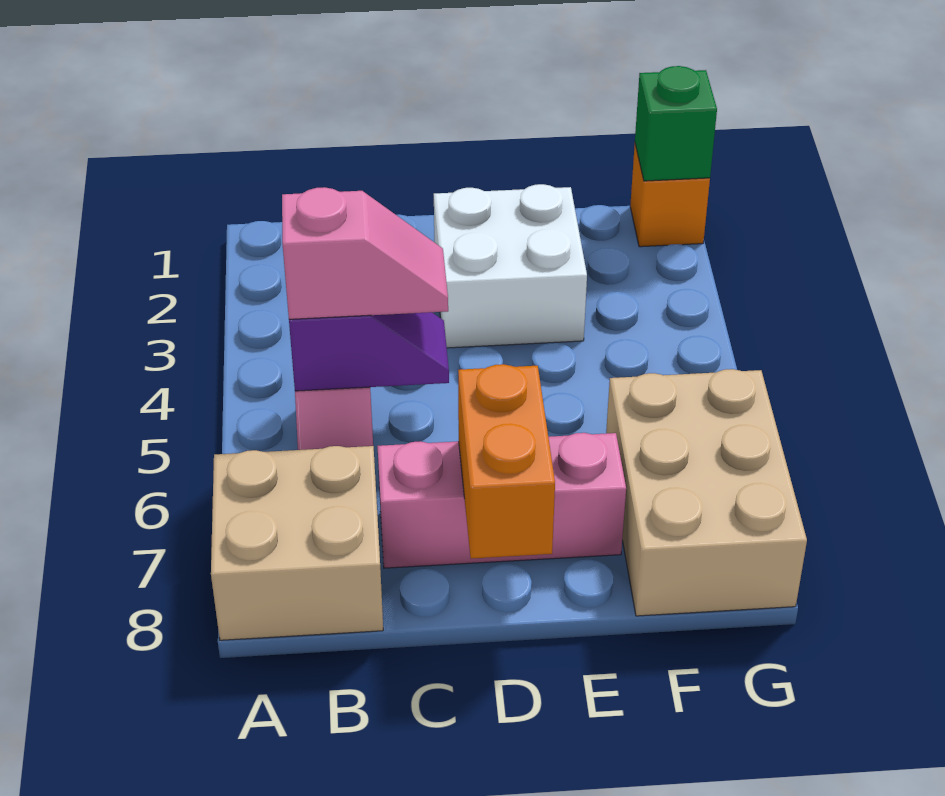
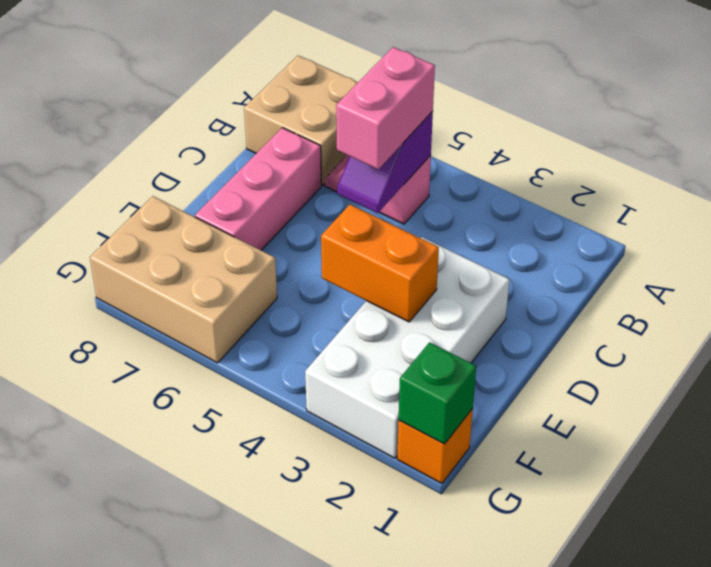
pink 1x2 slope [282,187,448,319] -> pink 1x2 brick [336,47,435,169]
white 2x2 brick [434,184,587,348] -> white 2x4 brick [305,237,510,458]
orange 1x2 brick [458,364,555,559] -> orange 1x2 brick moved to [321,205,439,322]

